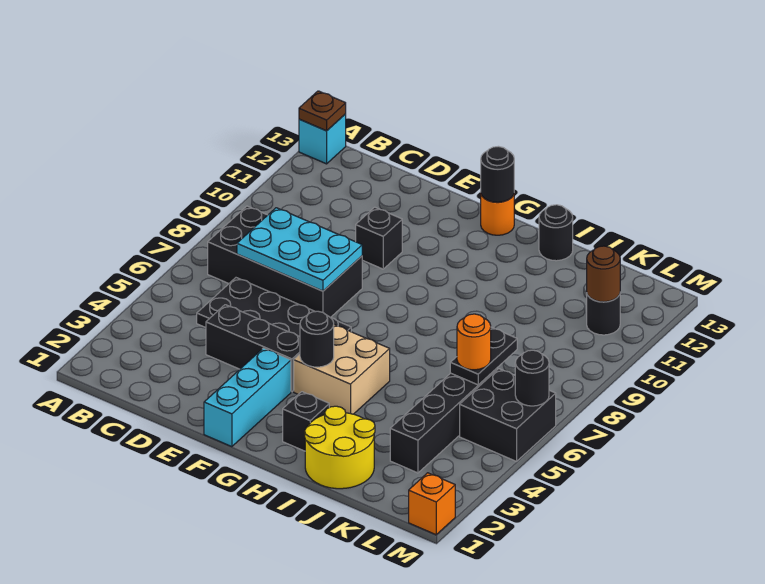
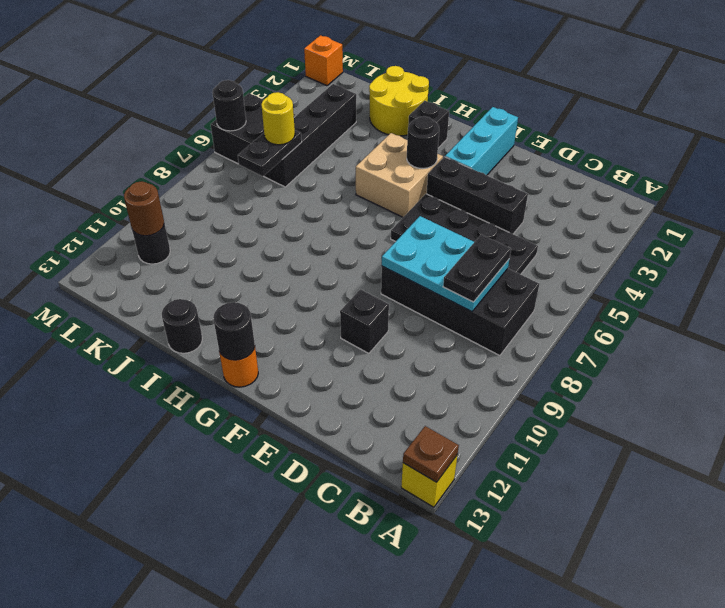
cyan 1x1 brick [299,114,346,164] -> yellow 1x1 brick [401,454,458,507]
none -> black 1x2 plate [443,235,511,302]
orange 1x1 round brick [457,314,491,370] -> yellow 1x1 round brick [261,92,295,145]

